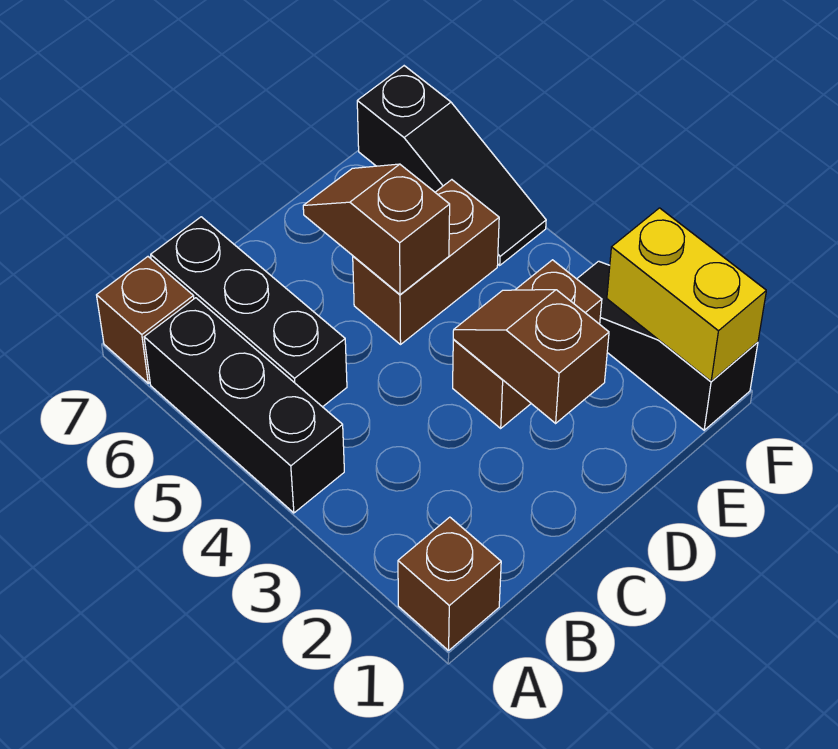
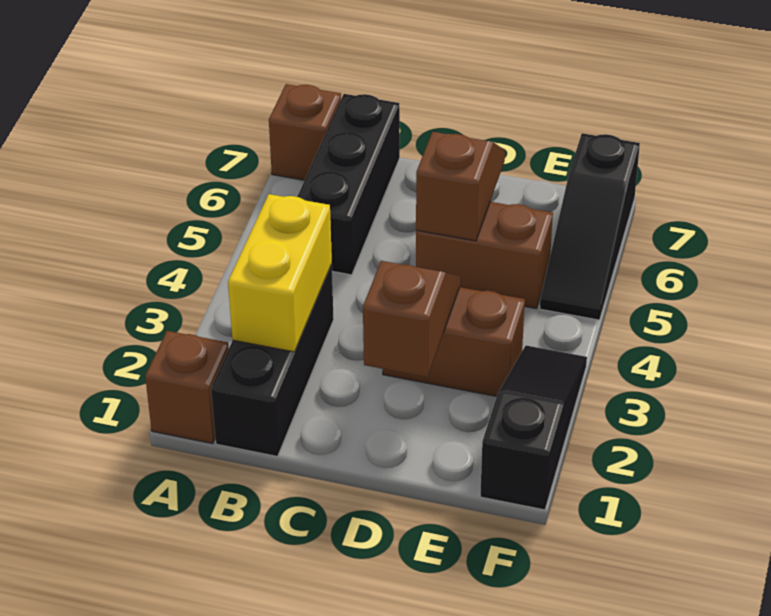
black 1x3 brick [144,298,344,513] -> black 1x3 brick moved to [211,264,334,456]
yellow 1x2 brick [607,208,766,381] -> yellow 1x2 brick moved to [228,194,332,352]

